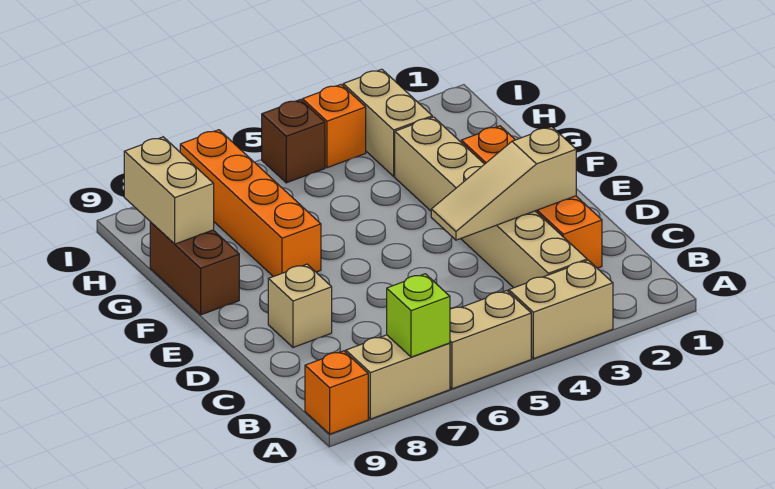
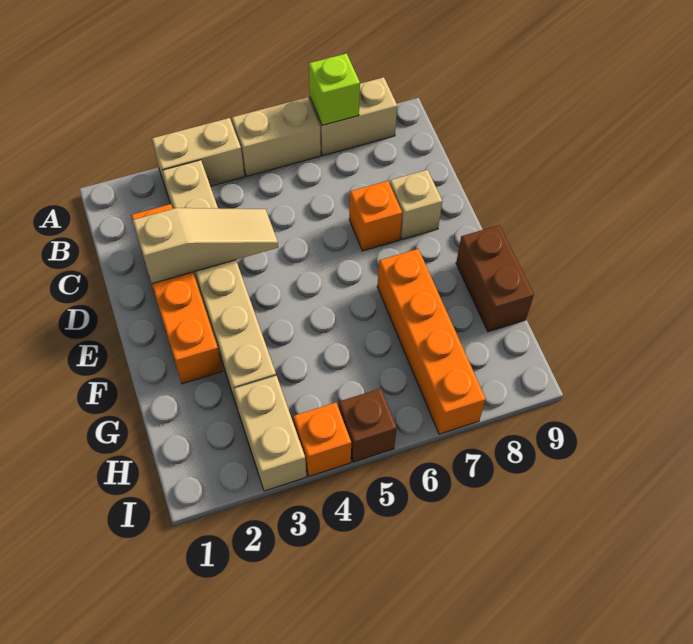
orange 1x1 brick [305,351,368,434] -> orange 1x1 brick moved to [349,181,402,251]
tan 1x2 brick [124,137,214,244] -> none

